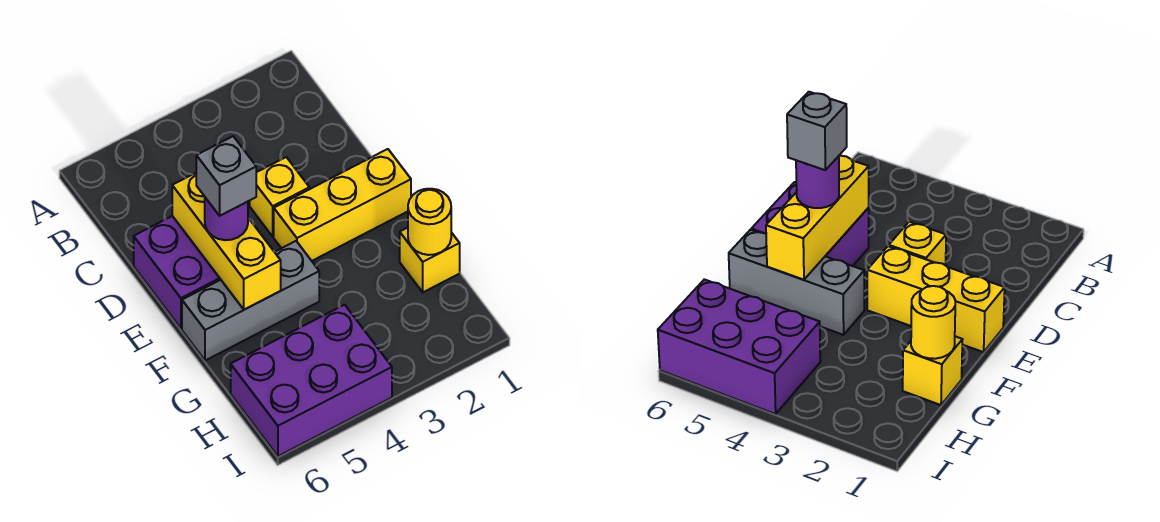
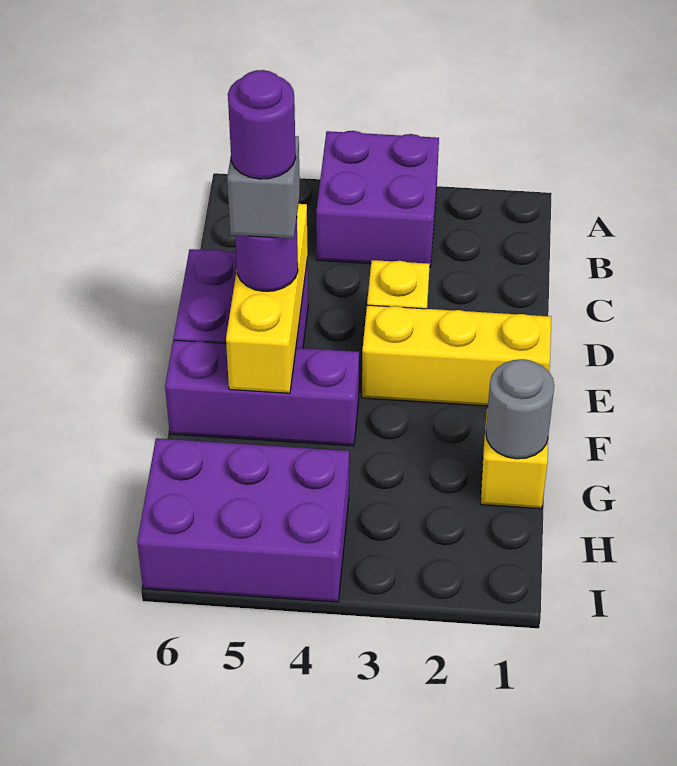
none -> purple 2x2 brick [316,131,439,267]
none -> purple 1x1 round brick [228,70,296,179]
grey 1x3 brick [182,241,319,361] -> purple 1x3 brick [165,340,359,446]
yellow 1x1 round brick [408,189,451,255] -> grey 1x1 round brick [486,359,554,459]

